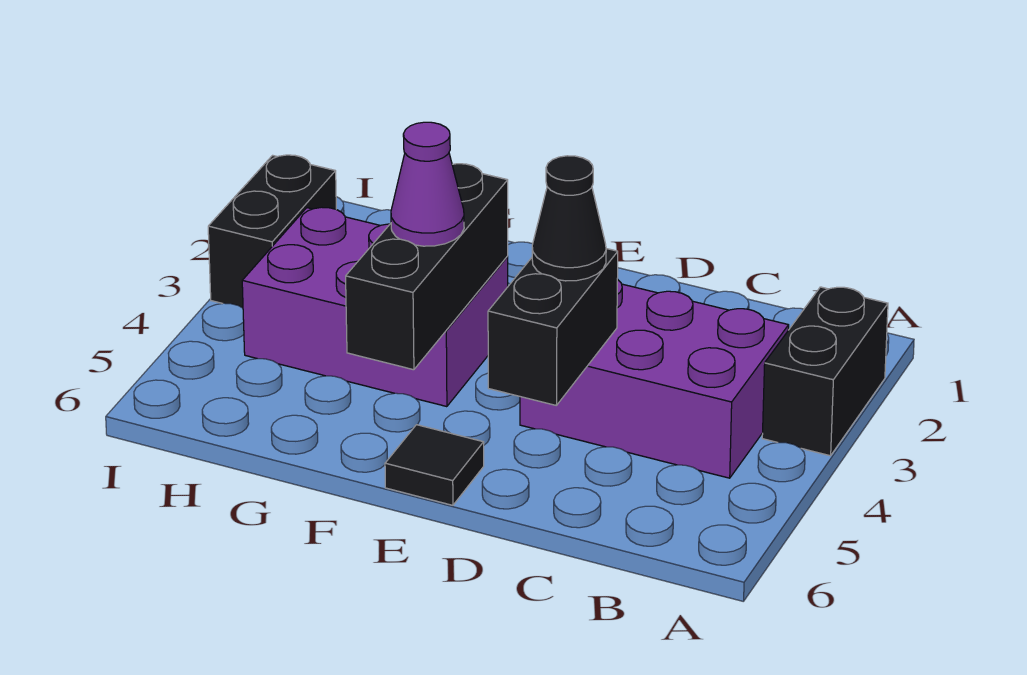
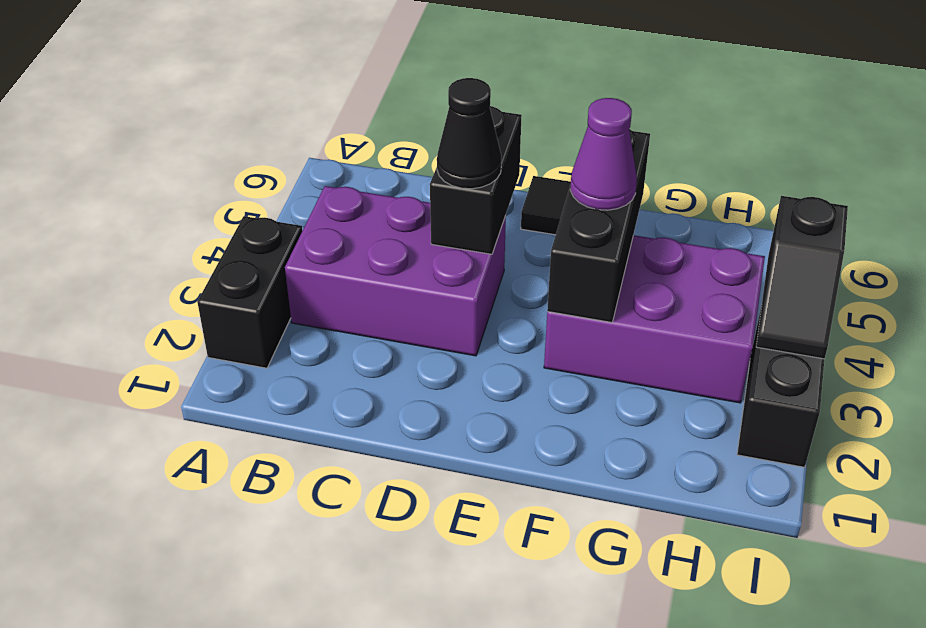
none -> black 1x2 slope [756,196,848,359]

